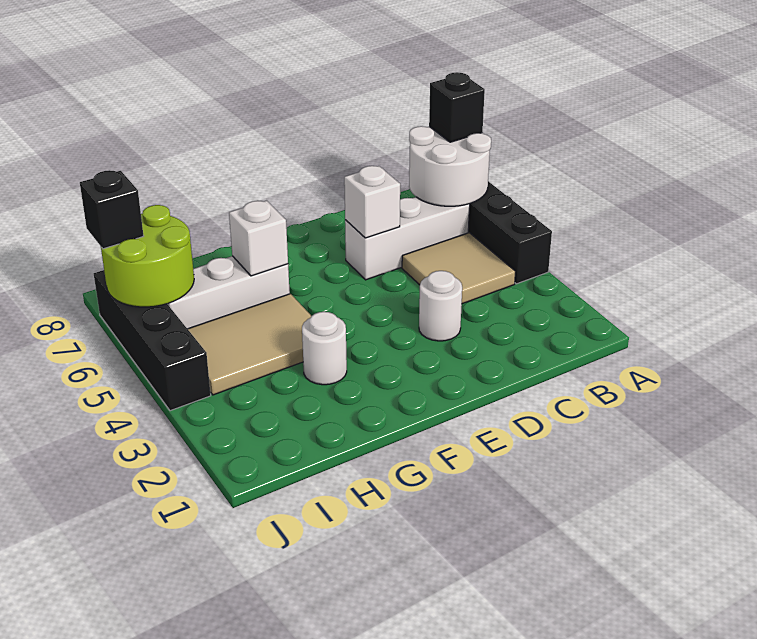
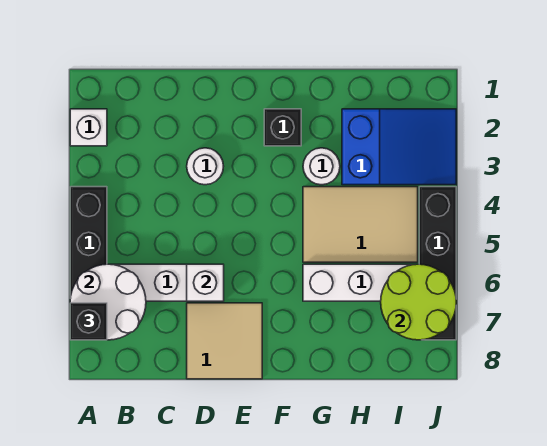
tan 2x2 tile [402,233,516,304] -> tan 2x2 tile moved to [187,303,262,379]
white 1x1 brick [229,201,288,276] -> white 1x1 brick moved to [70,109,107,146]
none -> blue 2x3 slope [342,109,456,185]
black 1x1 brick [80,170,144,249] -> black 1x1 brick moved to [264,109,301,146]

